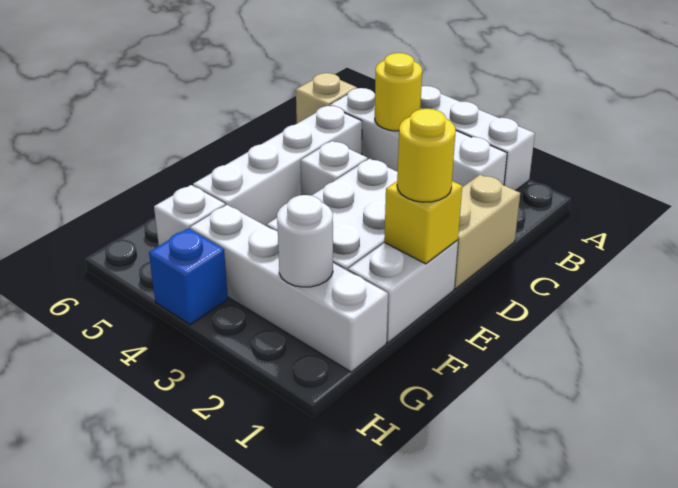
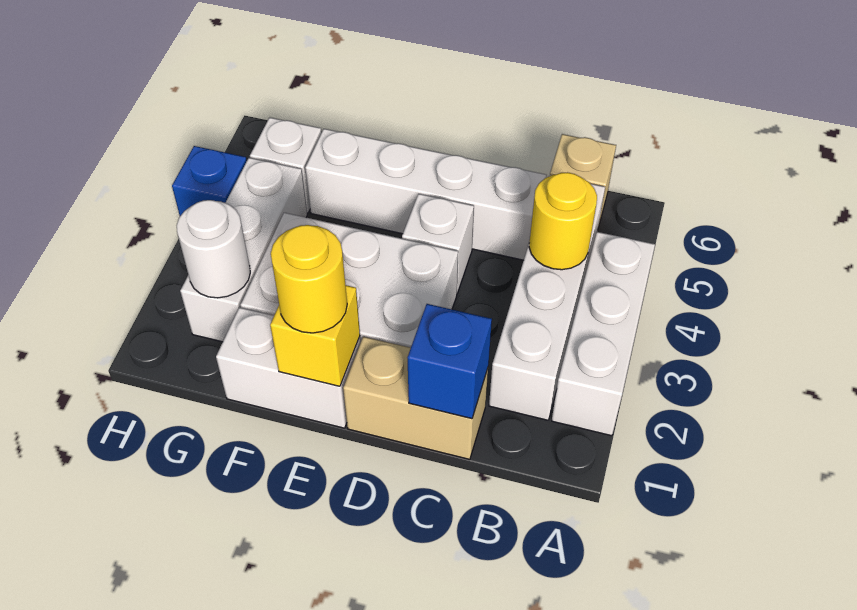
none -> blue 1x1 brick [408,304,492,419]
white 1x4 brick [190,205,388,372] -> white 1x3 brick [180,158,307,342]

